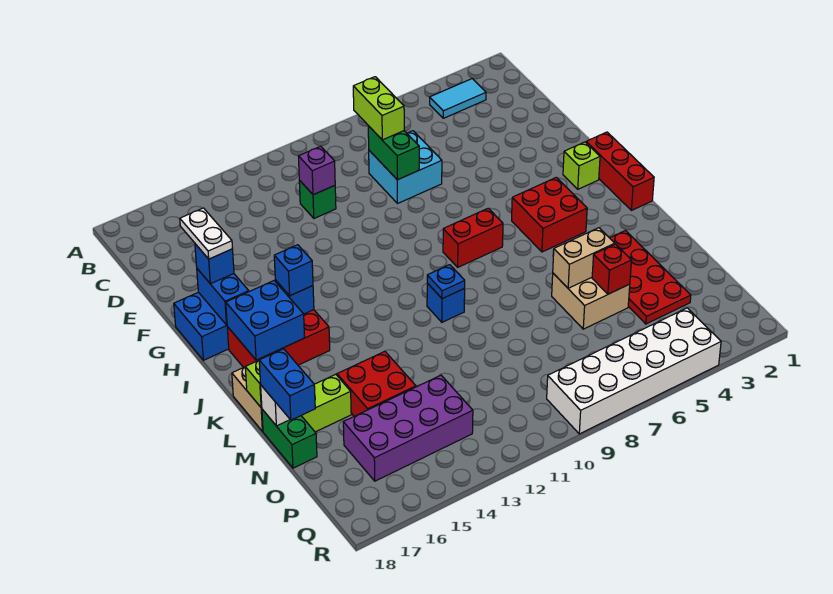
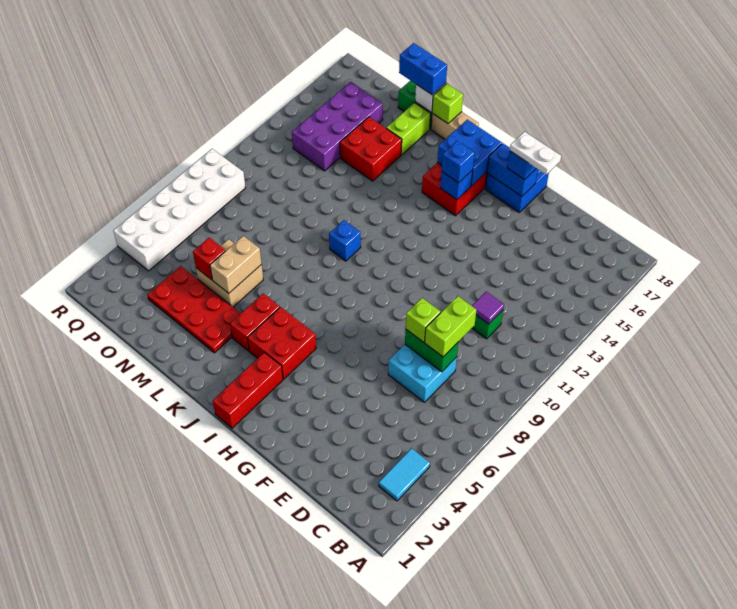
lime 1x2 brick [353,77,404,140] -> lime 1x2 brick turned to [425,296,476,357]
purple 1x1 brick [298,146,335,195] -> purple 1x1 tile [472,292,504,324]
red 1x3 brick [586,132,654,210] -> red 1x3 brick turned to [213,352,283,428]
lime 1x1 brick [563,142,600,189] -> lime 1x1 brick moved to [406,298,440,342]
red 1x2 brick [443,208,503,267] -> red 1x2 brick moved to [230,294,280,351]
blue 1x1 plate [427,265,465,299] -> none

